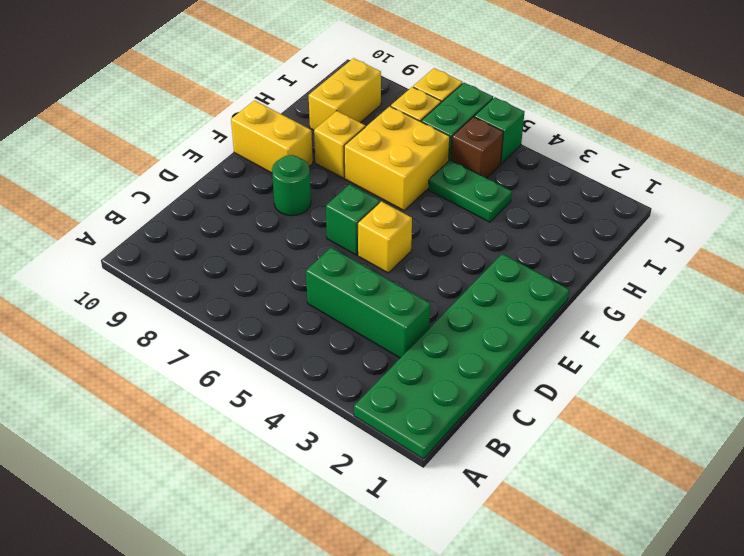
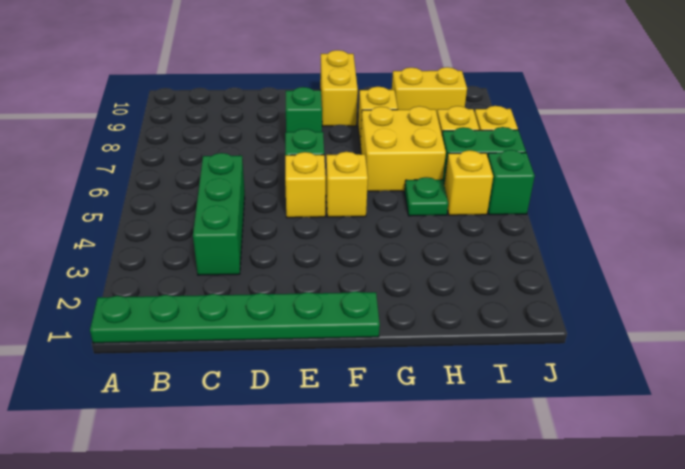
green 2x6 plate [354,254,569,459] -> green 1x6 plate [90,291,380,343]
green 1x1 round brick [272,155,311,216] -> green 1x1 brick [286,87,322,132]
none -> yellow 1x1 brick [326,152,368,217]
green 1x2 plate [428,160,512,222] -> green 1x1 plate [405,177,448,216]
brown 1x1 brick [451,117,503,178] -> yellow 1x1 brick [444,150,493,215]

